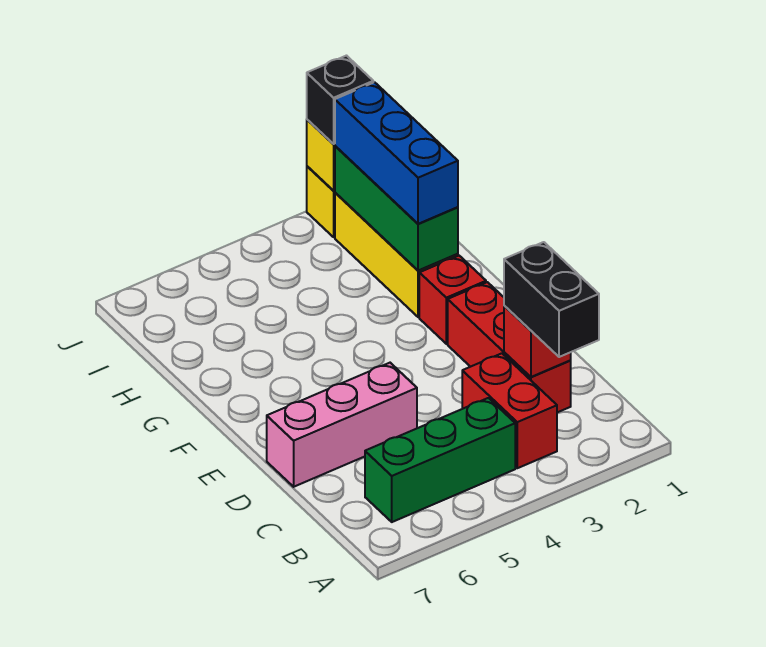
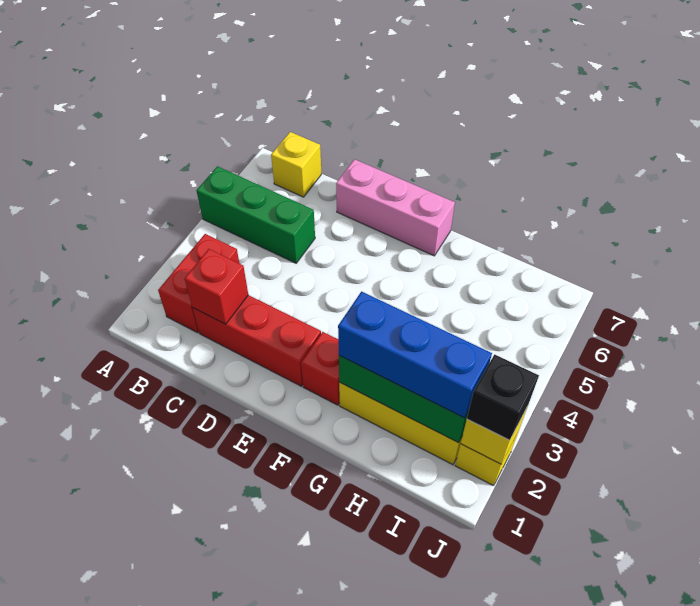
black 1x2 brick [504,242,599,357] -> none
red 1x2 brick [462,353,557,468] -> red 1x2 brick turned to [158,234,239,333]
green 1x3 brick [365,398,515,522] -> green 1x3 brick turned to [197,166,315,263]
none -> yellow 1x1 brick [271,132,321,197]
pink 1x3 brick [267,363,417,487] -> pink 1x3 brick turned to [336,159,455,256]

